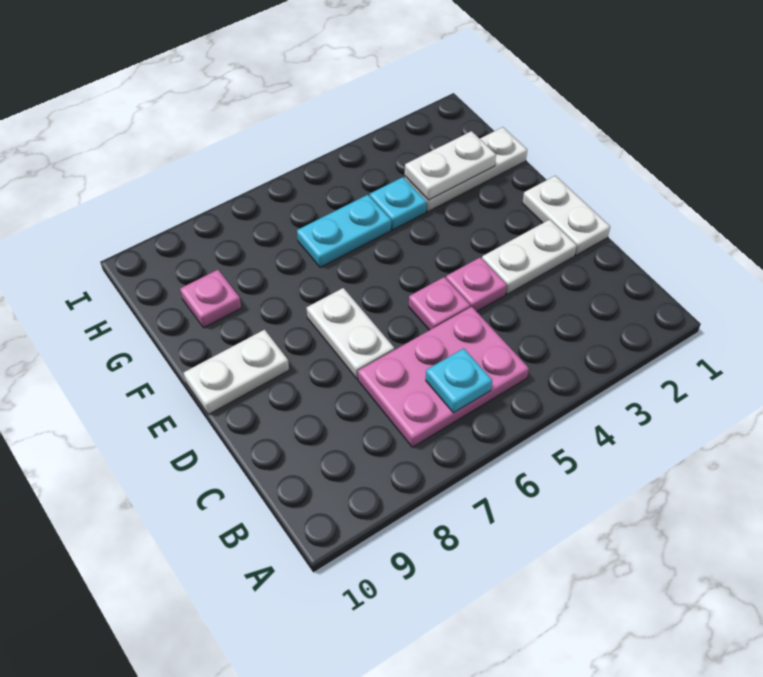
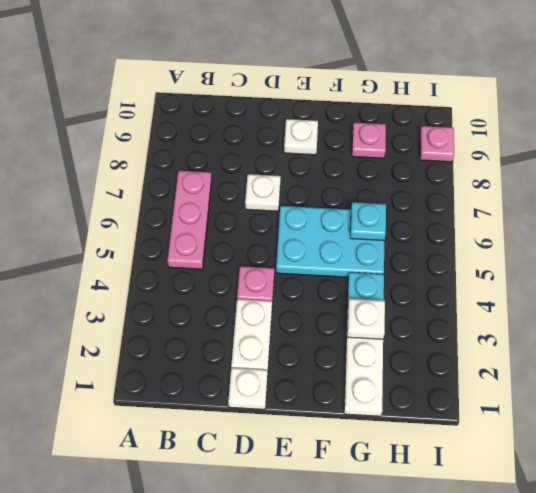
pink 2x3 plate [358,307,529,447] -> pink 1x3 plate [167,171,212,269]
cyan 1x1 plate [426,348,492,413] -> cyan 1x1 plate moved to [350,202,386,241]
white 1x2 plate [522,176,610,255] -> white 1x1 plate [228,368,268,409]
pink 1x1 plate [409,277,470,330] -> pink 1x1 plate moved to [420,126,454,162]
white 1x2 plate [307,288,394,379] -> white 1x1 plate [245,174,281,211]
white 1x2 plate [184,330,289,415] -> white 1x1 plate [284,119,318,155]
white 1x2 plate [405,131,496,200] -> white 1x1 plate [347,299,385,339]
cyan 1x2 plate [297,195,391,268] -> cyan 2x3 plate [276,206,384,277]

